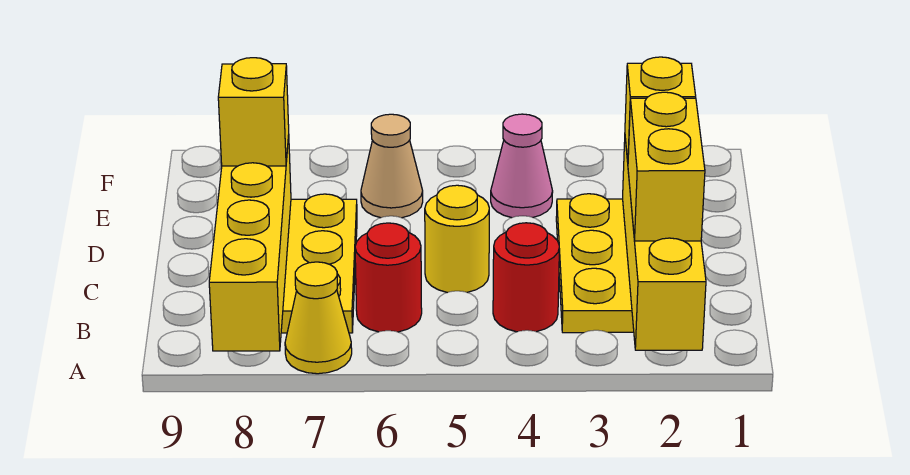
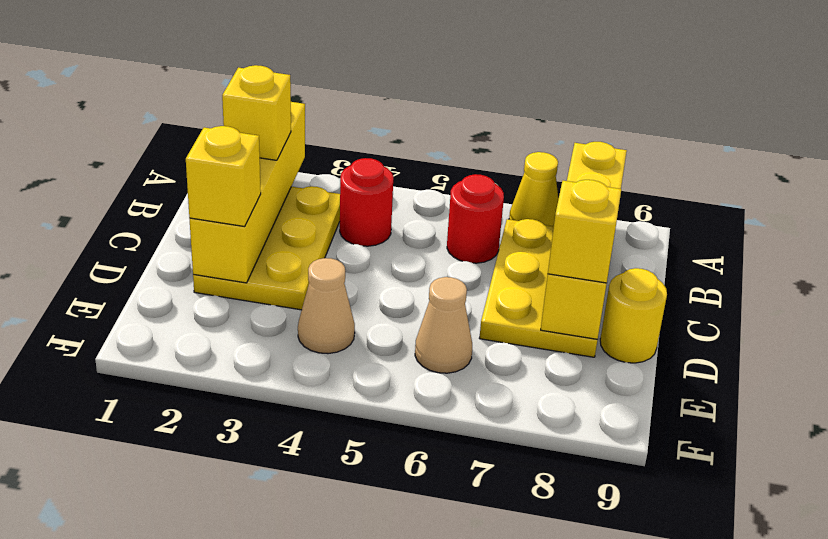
yellow 1x2 brick [628,92,705,241] -> yellow 1x1 brick [222,65,291,160]
yellow 1x1 round brick [425,185,489,293] -> yellow 1x1 round brick moved to [600,268,667,363]
pink 1x1 cone [491,114,553,218] -> tan 1x1 cone [298,258,355,354]

